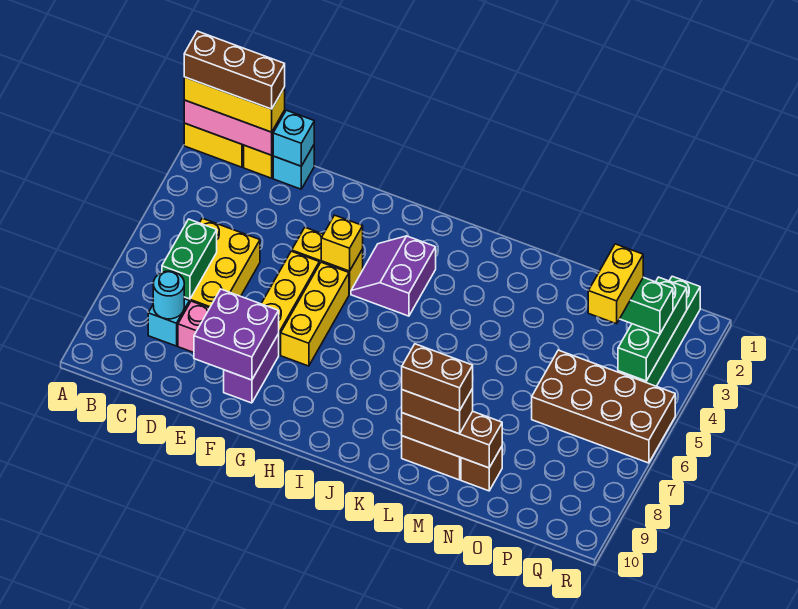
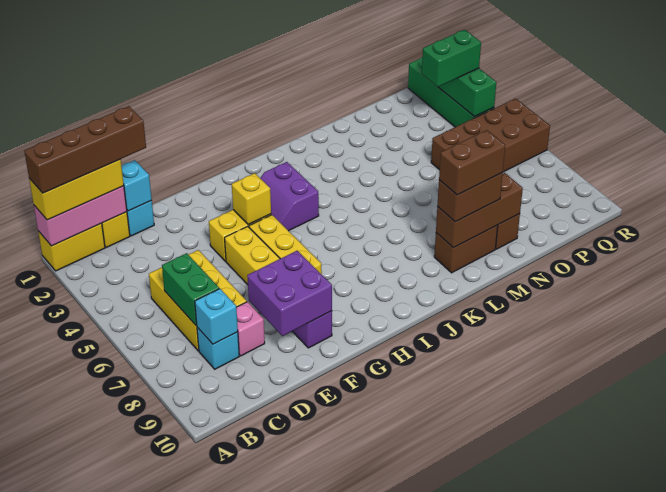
brown 1x3 brick [184,31,285,109] -> brown 1x4 brick [24,106,146,193]
cyan 1x1 round brick [153,271,184,319] -> cyan 1x1 brick [195,289,238,344]
yellow 1x2 brick [588,244,643,324] -> none

